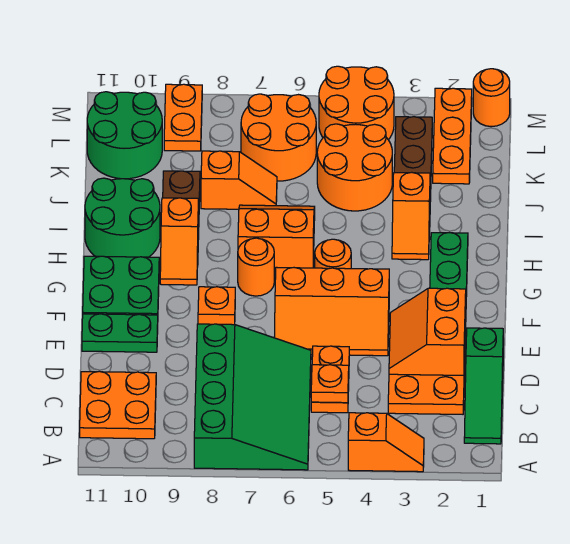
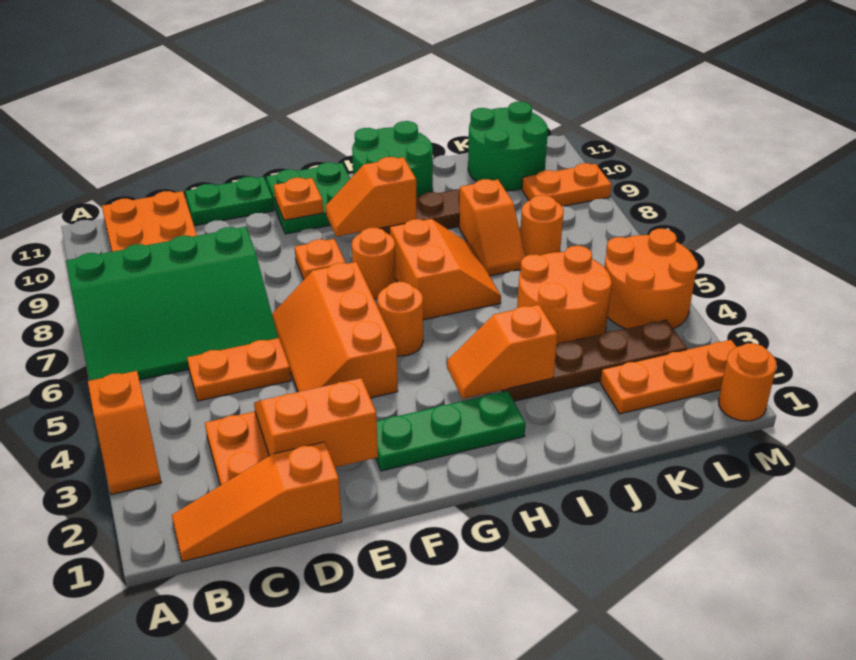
green 1x3 slope [464,328,503,444] -> orange 1x3 slope [172,442,342,562]
orange 1x1 plate [311,365,349,403] -> orange 1x1 plate moved to [274,178,323,220]
green 1x2 plate [82,314,158,352] -> green 1x2 plate turned to [185,177,274,226]
orange 2x2 round brick [241,94,316,181] -> orange 1x1 round brick [520,195,564,256]

